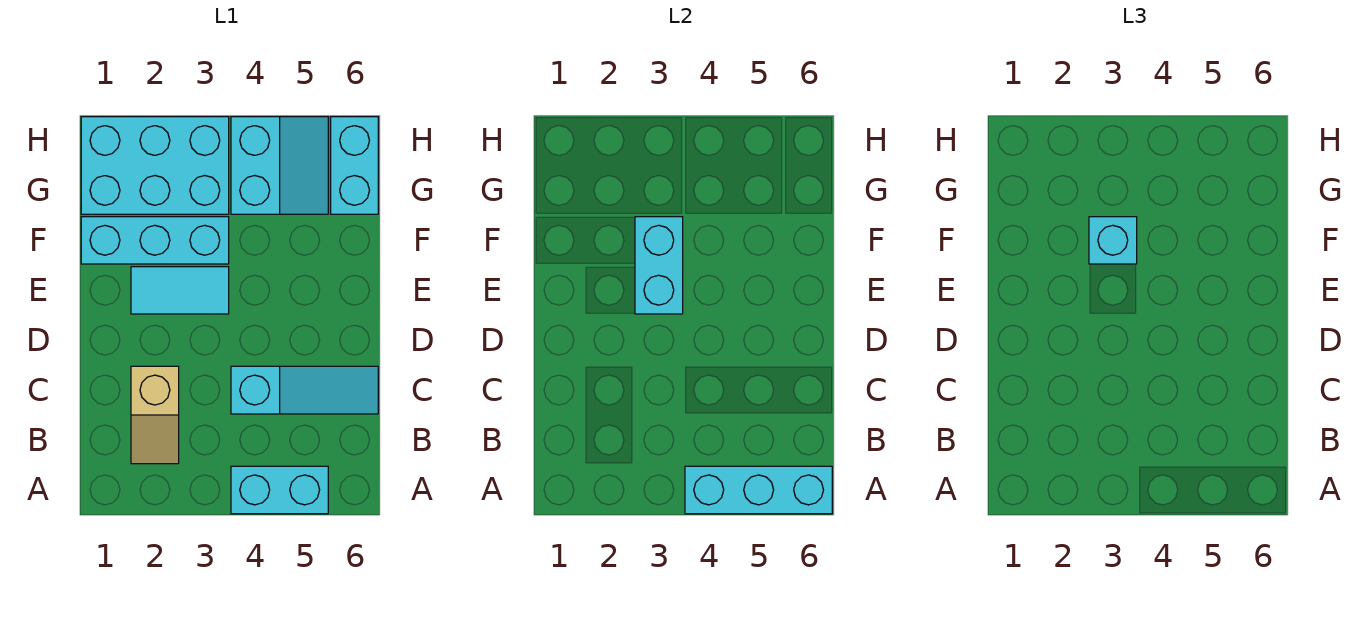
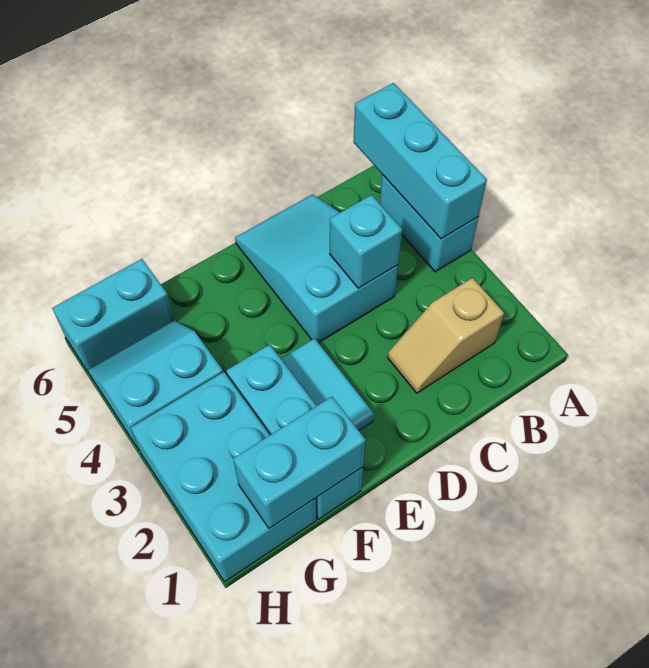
tan 1x2 slope [131,366,179,464] -> tan 1x2 slope turned to [388,278,504,393]
cyan 1x3 slope [231,366,378,414] -> cyan 2x3 slope [235,194,398,343]
cyan 1x2 brick [635,217,683,314] -> cyan 1x2 brick moved to [233,397,365,528]
cyan 1x1 brick [1089,217,1137,264] -> cyan 1x1 brick moved to [330,195,402,288]

